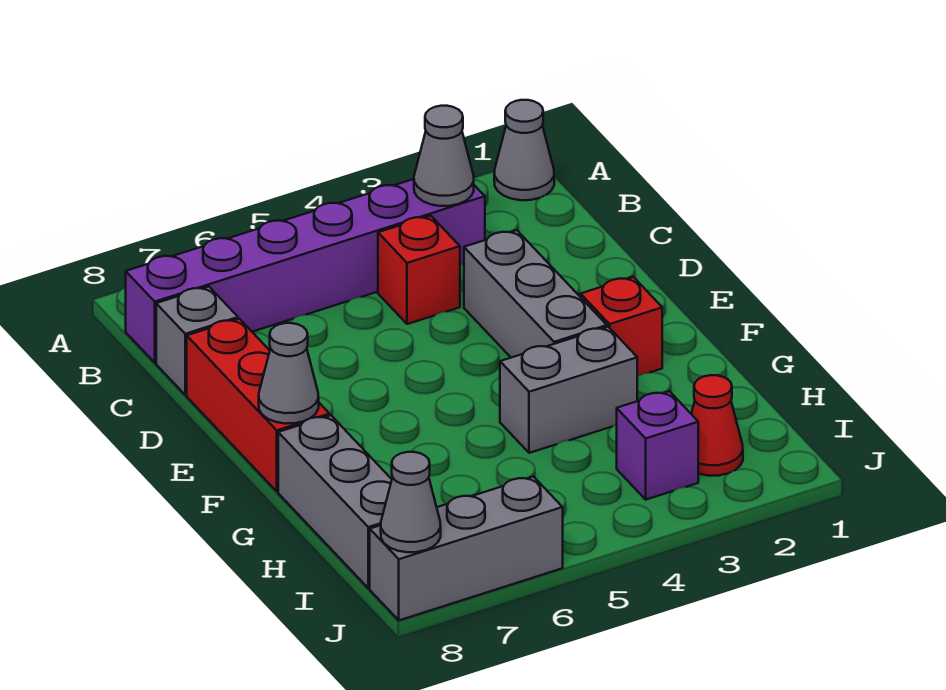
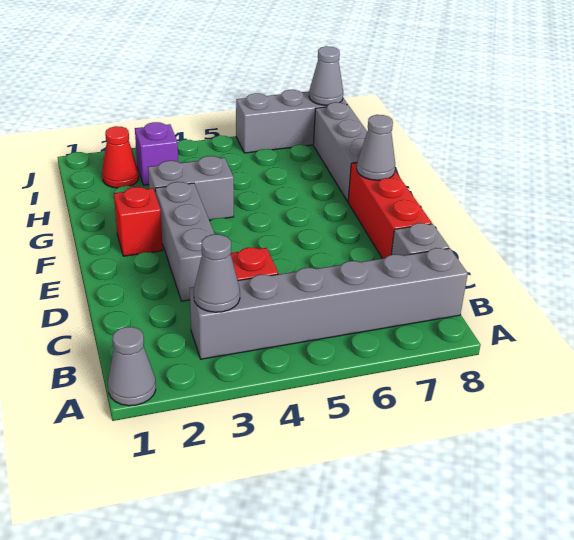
purple 1x6 brick [126,179,485,363] -> grey 1x6 brick [190,248,468,359]

